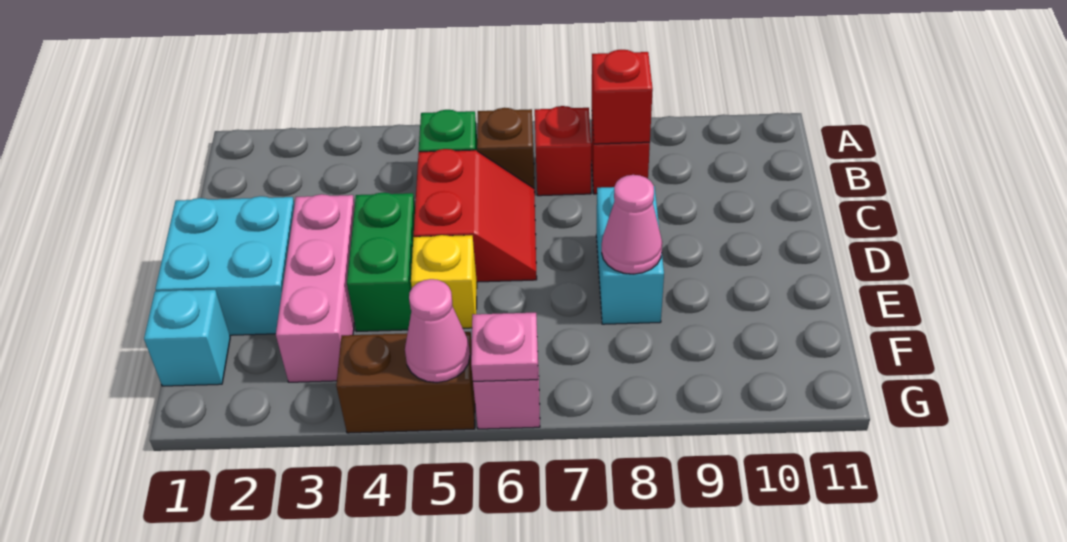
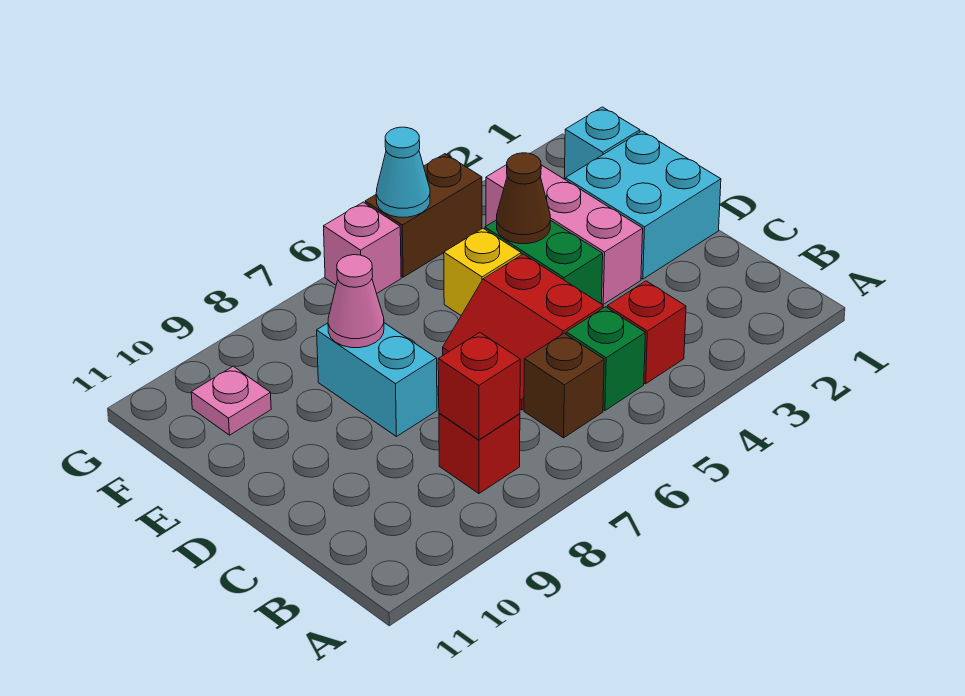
red 1x1 brick [535,106,591,196] -> red 1x1 brick moved to [607,281,686,384]
none -> brown 1x1 cone [497,153,550,244]
pink 1x1 cone [405,279,470,382] -> cyan 1x1 cone [376,127,430,217]
pink 1x1 plate [471,313,538,381] -> pink 1x1 plate moved to [191,366,271,435]

